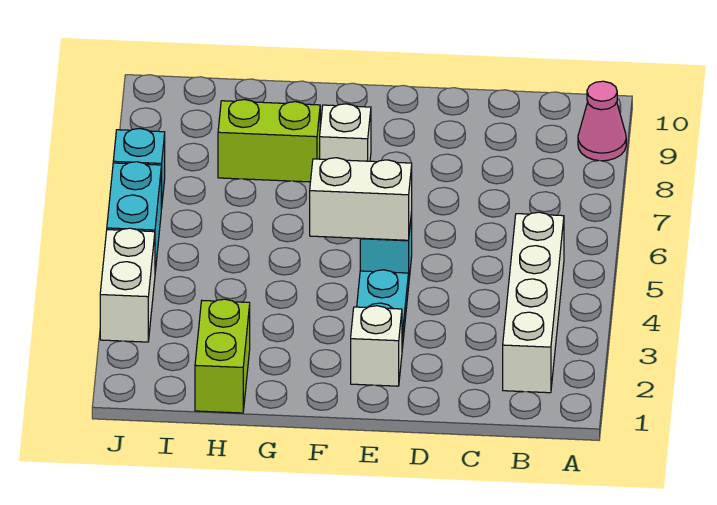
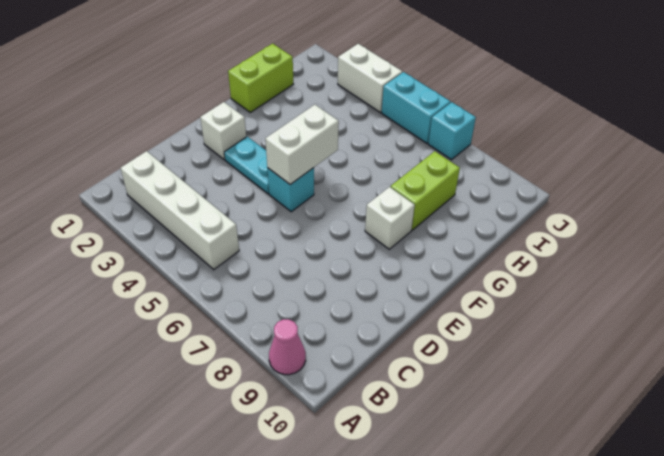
lime 1x2 brick [195,299,250,413] -> lime 1x2 brick turned to [228,43,293,112]

